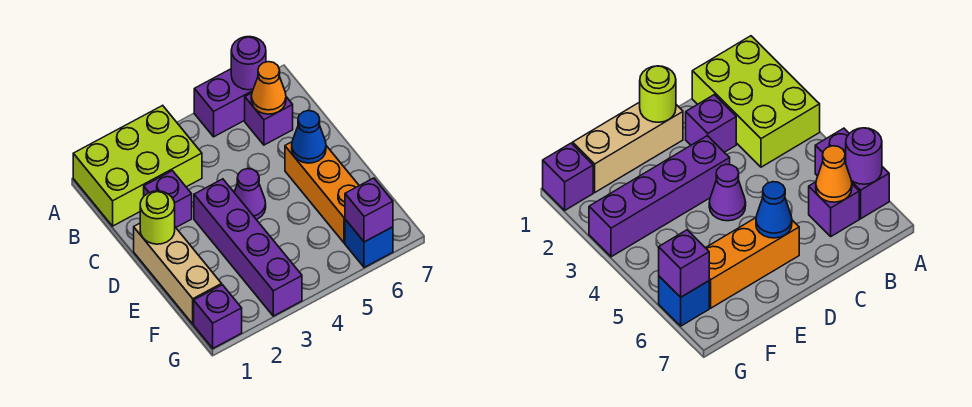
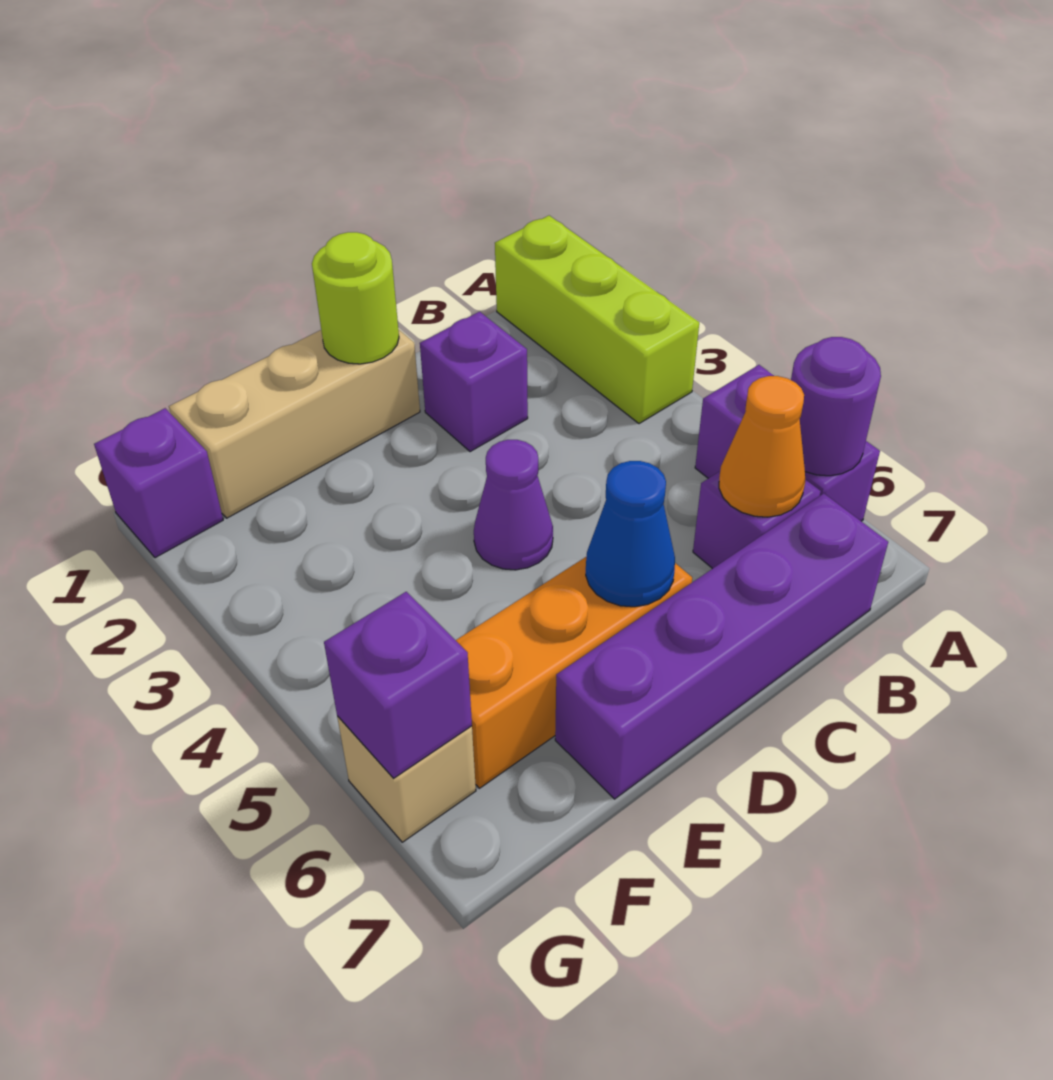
lime 2x3 brick [73,105,202,226] -> lime 1x3 brick [495,216,699,424]
purple 1x4 brick [194,179,302,316] -> purple 1x4 brick moved to [555,494,888,799]
blue 1x1 brick [345,219,393,268] -> tan 1x1 brick [337,716,476,842]

